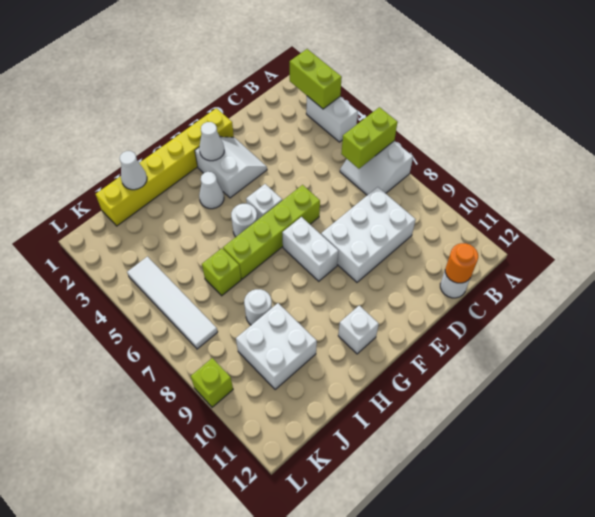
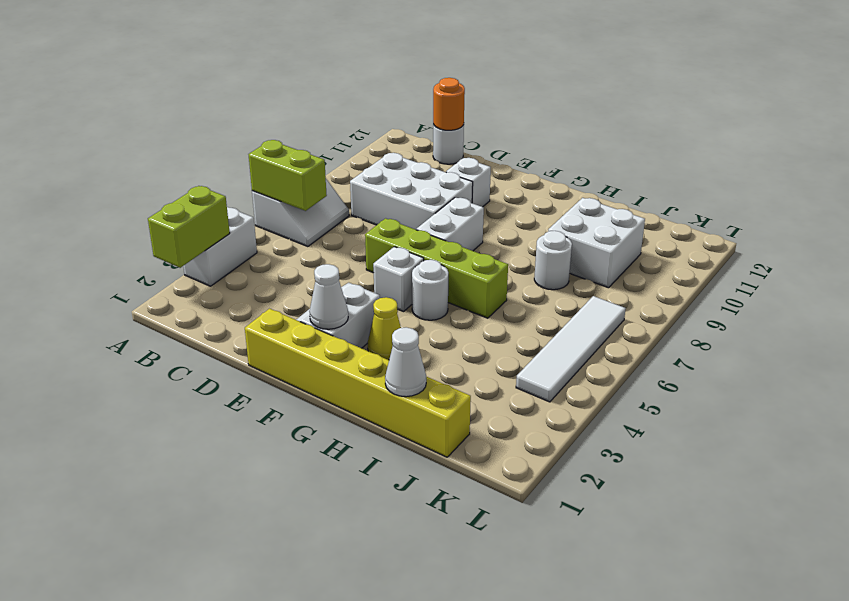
white 1x1 cone [199,172,224,209] -> yellow 1x1 cone [368,297,401,360]
white 1x1 brick [338,306,379,354] -> white 1x1 brick moved to [446,158,491,207]
lime 1x1 brick [202,248,241,296] -> none
lime 1x1 brick [191,358,233,407] -> none

